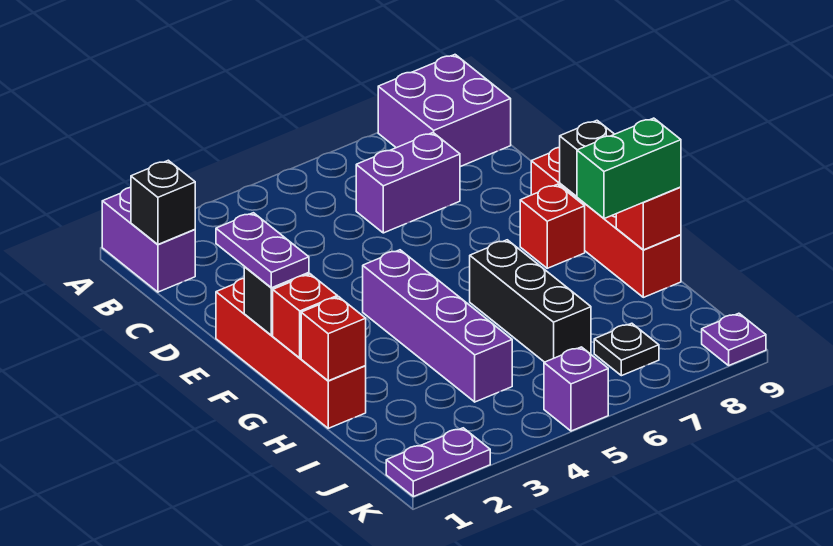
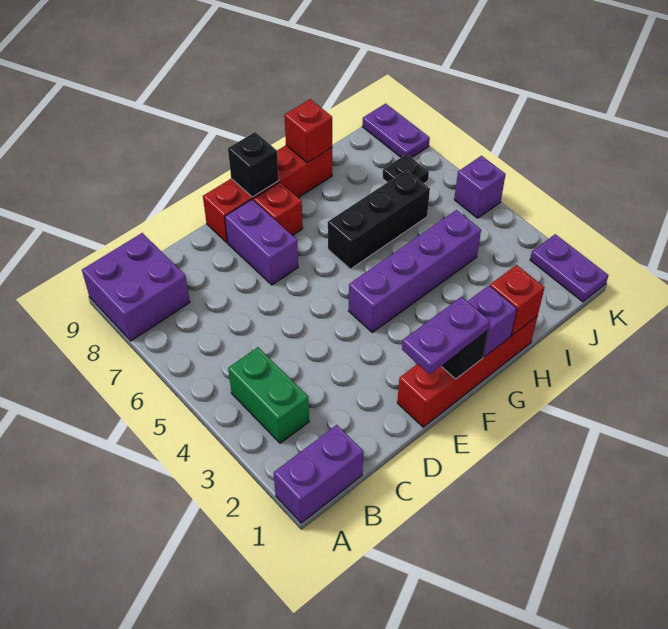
black 1x1 brick [131,160,195,244] -> none
purple 1x2 brick [356,133,460,233] -> purple 1x2 brick moved to [225,200,298,285]
red 1x1 brick [273,274,337,358] -> purple 1x1 brick [467,286,517,357]
green 1x2 brick [577,118,681,219] -> green 1x2 brick moved to [228,347,309,443]
purple 1x1 plate [702,313,766,365] -> purple 1x2 plate [362,104,430,158]

